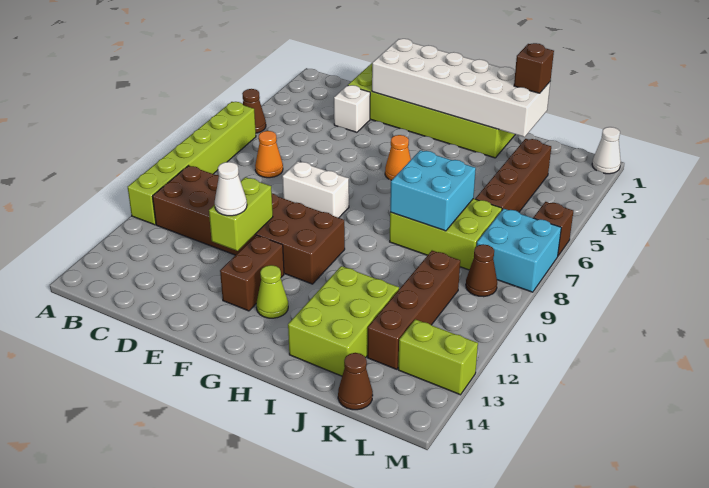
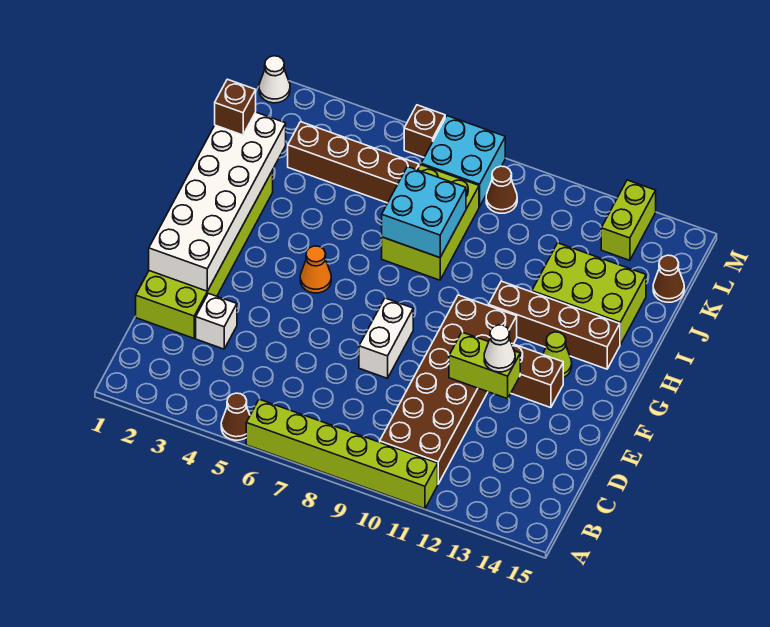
orange 1x1 cone [255,131,283,178] -> none
brown 1x4 brick [367,251,460,369] -> brown 1x4 brick moved to [489,281,620,369]

